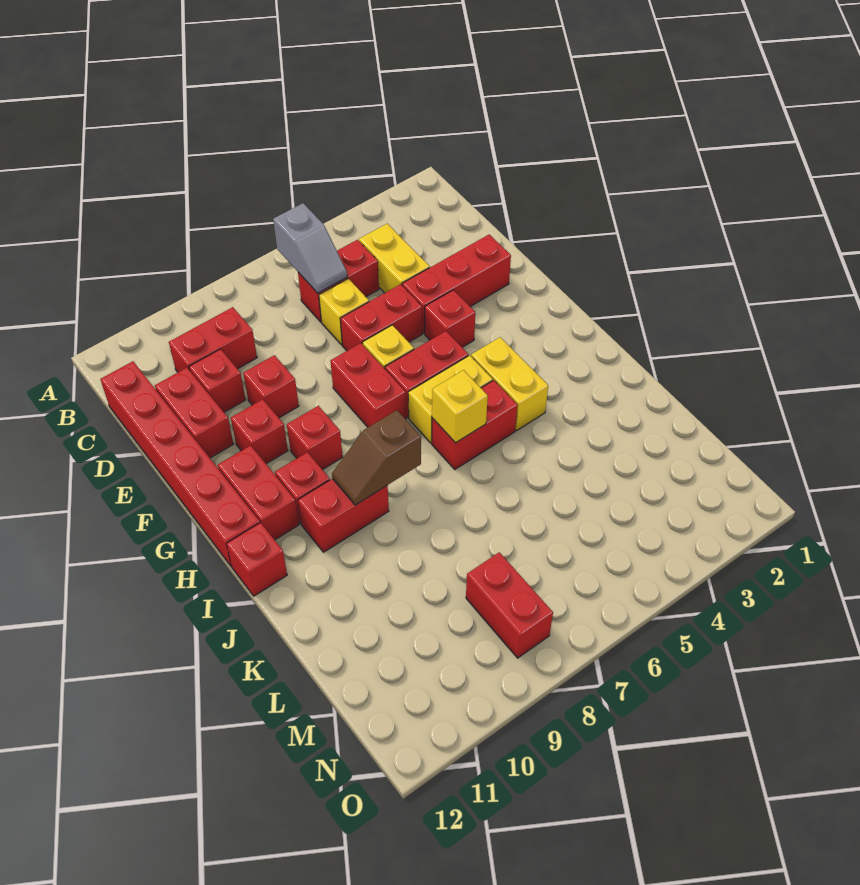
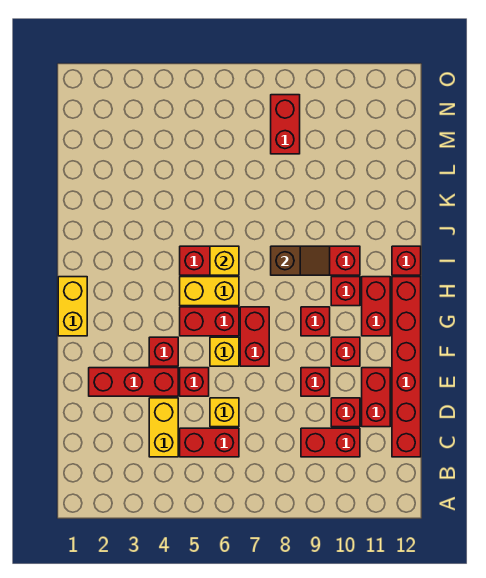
grey 1x2 slope [273,203,347,293] -> none
red 1x2 brick [340,284,422,351] -> red 1x1 brick [180,368,209,396]
yellow 1x2 brick [471,337,548,430] -> yellow 1x2 brick moved to [58,277,87,336]

